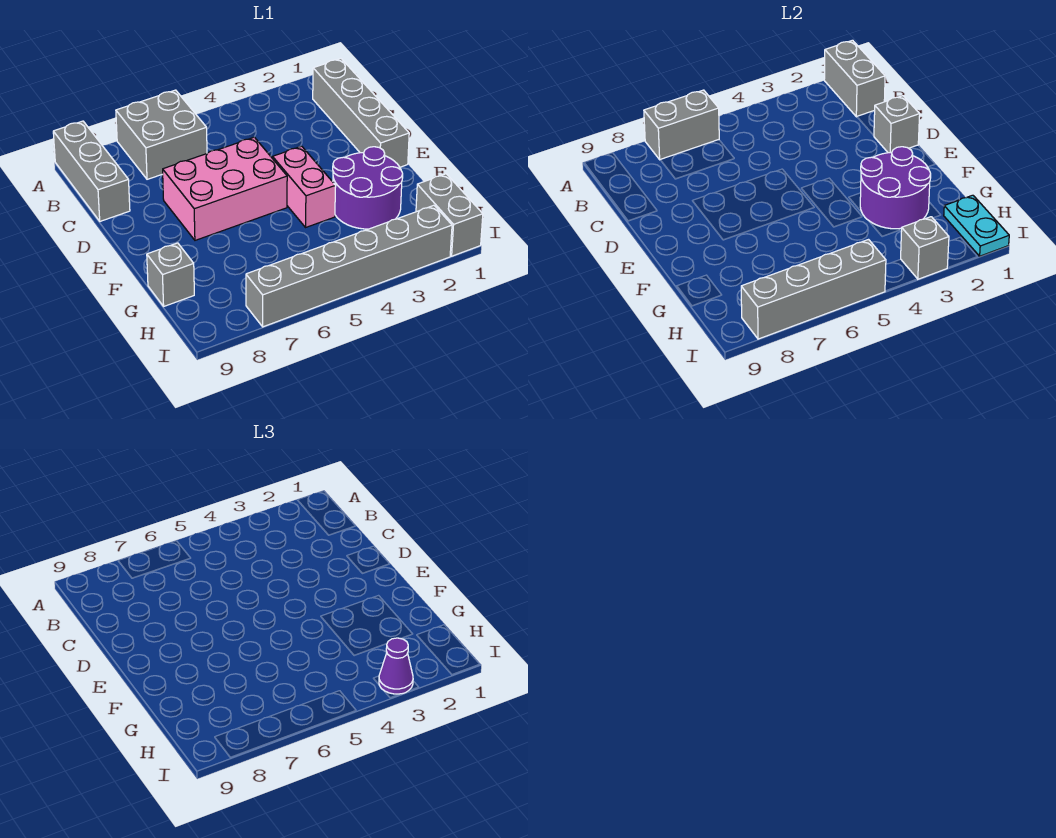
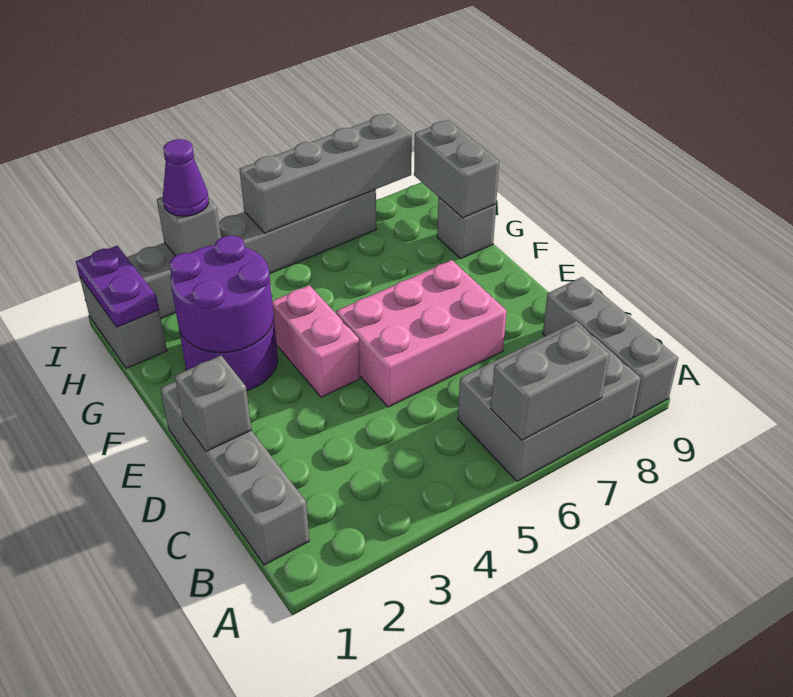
grey 1x2 brick [824,40,885,117] -> grey 1x2 brick moved to [414,120,499,218]
grey 2x2 brick [116,90,207,179] -> grey 2x3 brick [458,321,641,481]
cyan 1x2 plate [944,195,1009,256] -> purple 1x2 plate [76,246,159,327]

